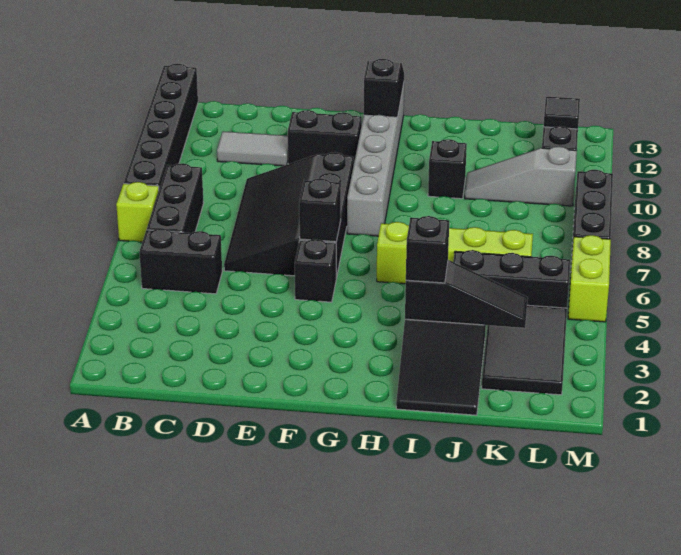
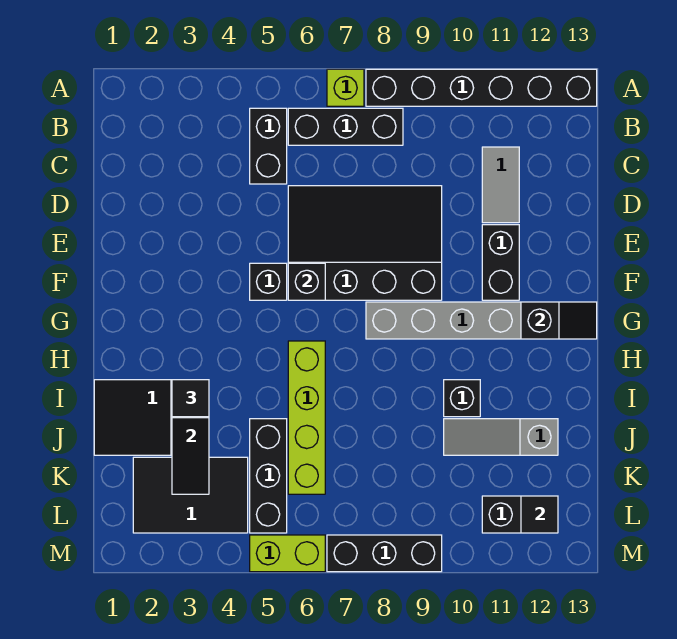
black 1x1 brick [406,216,449,283] -> black 1x1 tile [172,380,209,417]
grey 1x3 slope [465,146,577,206] -> grey 1x3 slope turned to [444,419,558,455]

